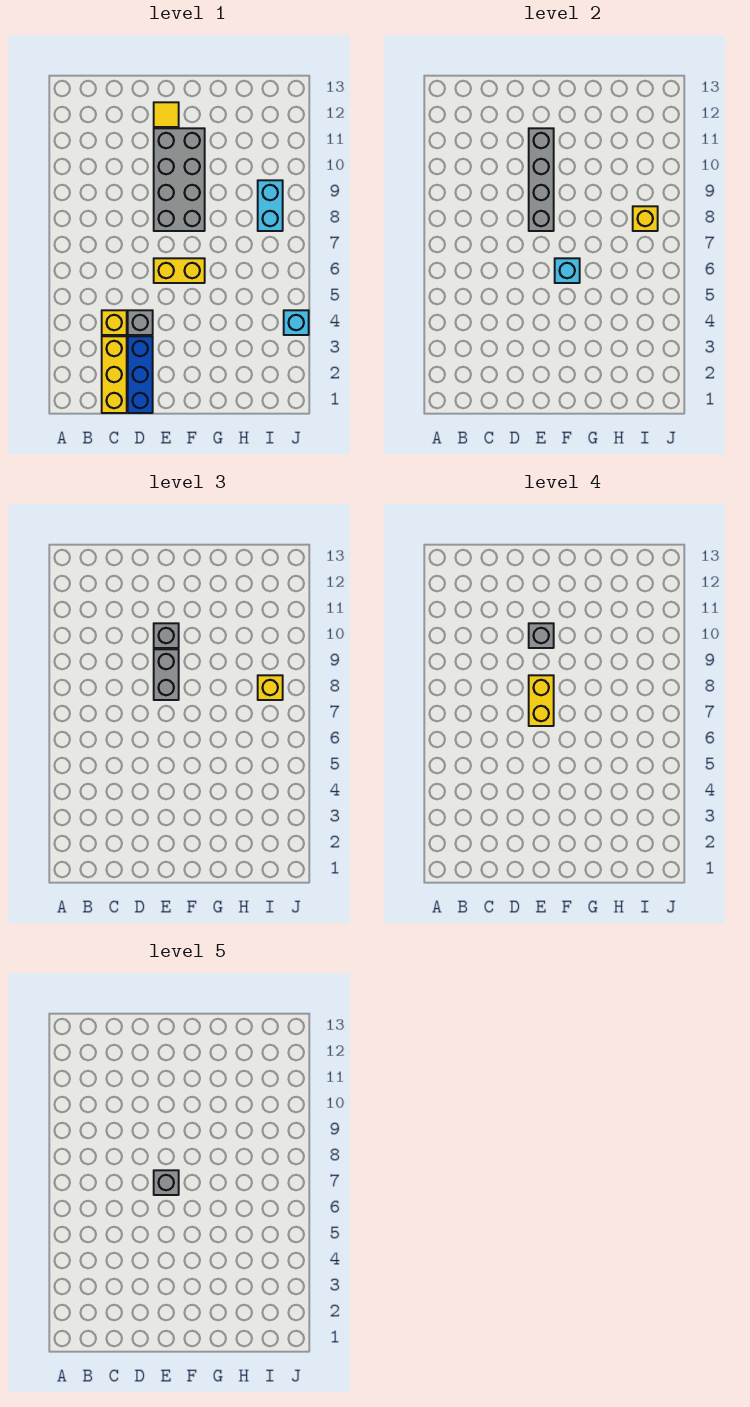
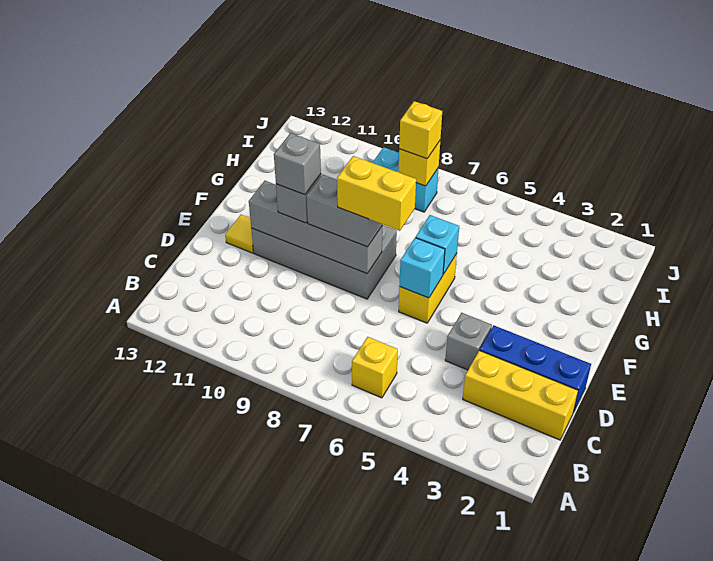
yellow 1x1 brick [102,310,127,335] -> yellow 1x1 brick moved to [352,337,398,398]
grey 1x1 brick [154,1170,179,1195] -> none
cyan 1x1 brick [284,310,309,335] -> cyan 1x1 brick moved to [399,238,445,298]

